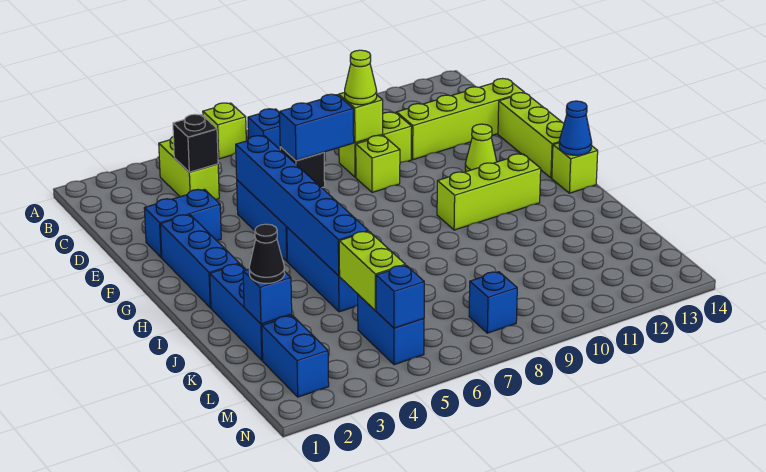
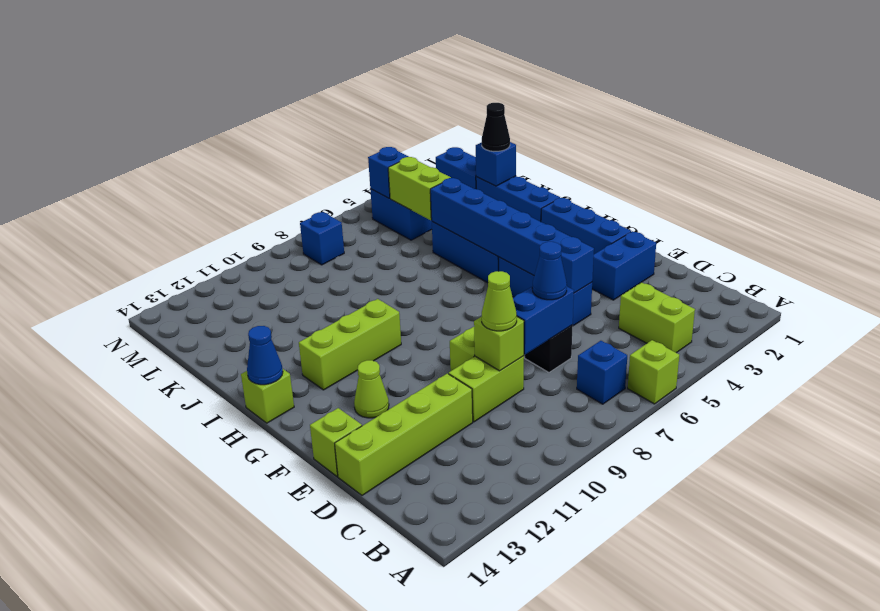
black 1x1 brick [173,114,218,172] -> none
none -> blue 1x1 cone [532,242,567,300]
lime 1x3 brick [498,93,564,178] -> lime 1x1 brick [310,408,362,476]

